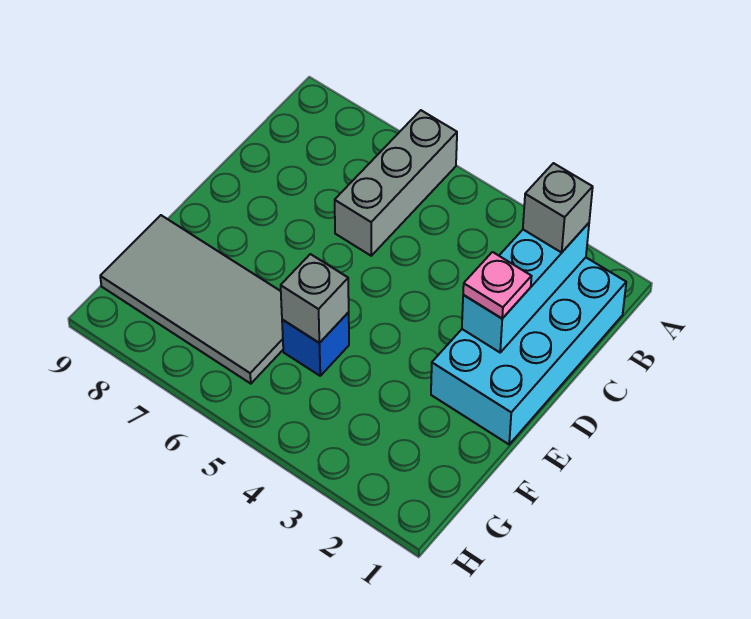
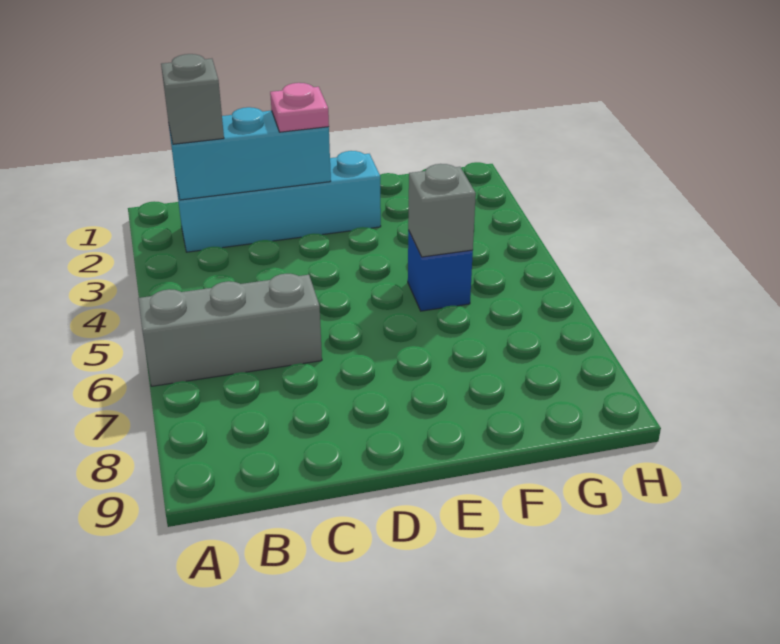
cyan 2x4 brick [431,258,626,444] -> cyan 1x4 brick [176,151,381,252]
grey 2x4 tile [100,215,283,384] -> none

